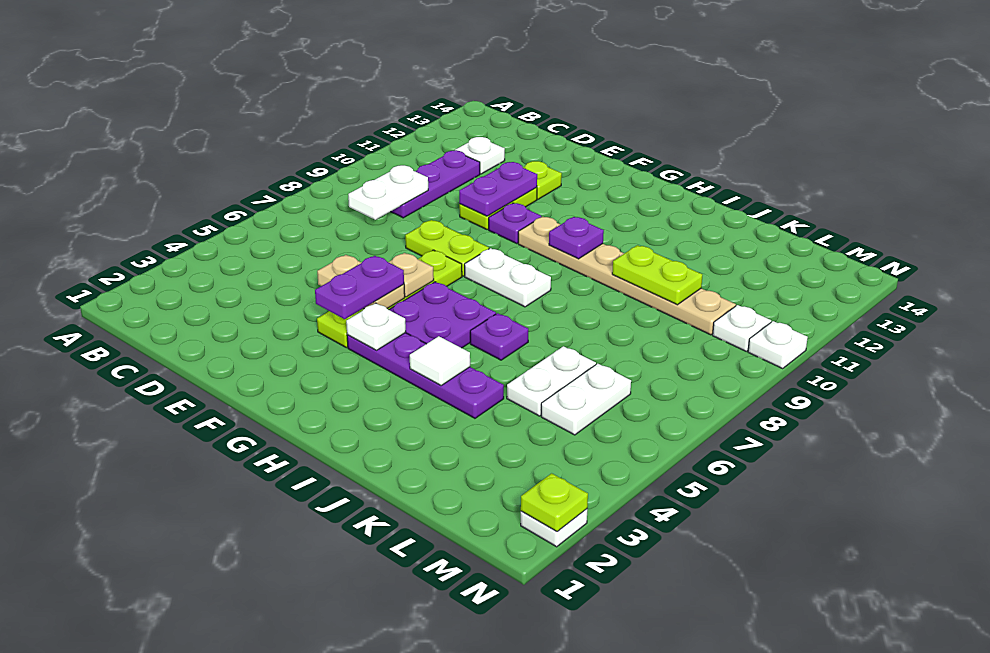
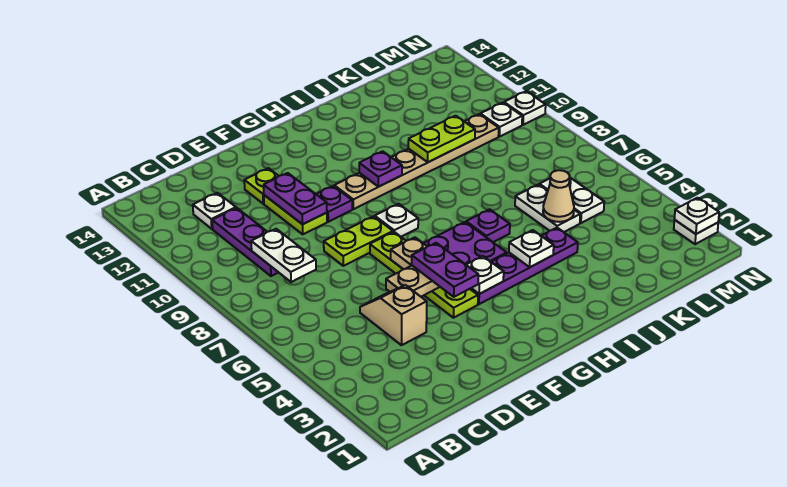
none -> tan 1x2 slope [360,285,427,345]
white 1x2 plate [465,248,551,307] -> white 1x1 plate [375,204,418,237]
white 1x1 tile [410,336,470,386] -> white 1x1 plate [509,230,554,267]
none -> tan 1x1 cone [543,170,574,222]
lime 1x1 plate [521,473,588,532] -> white 1x1 plate [675,198,719,234]

